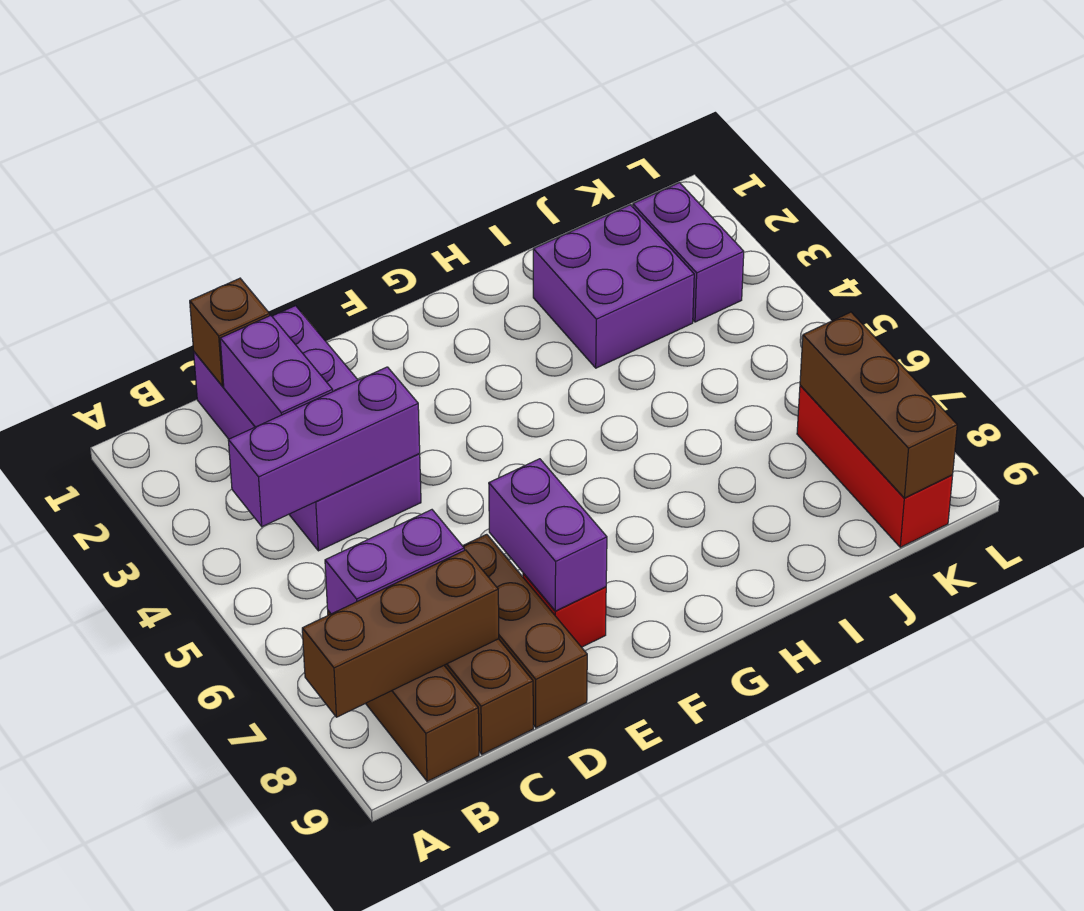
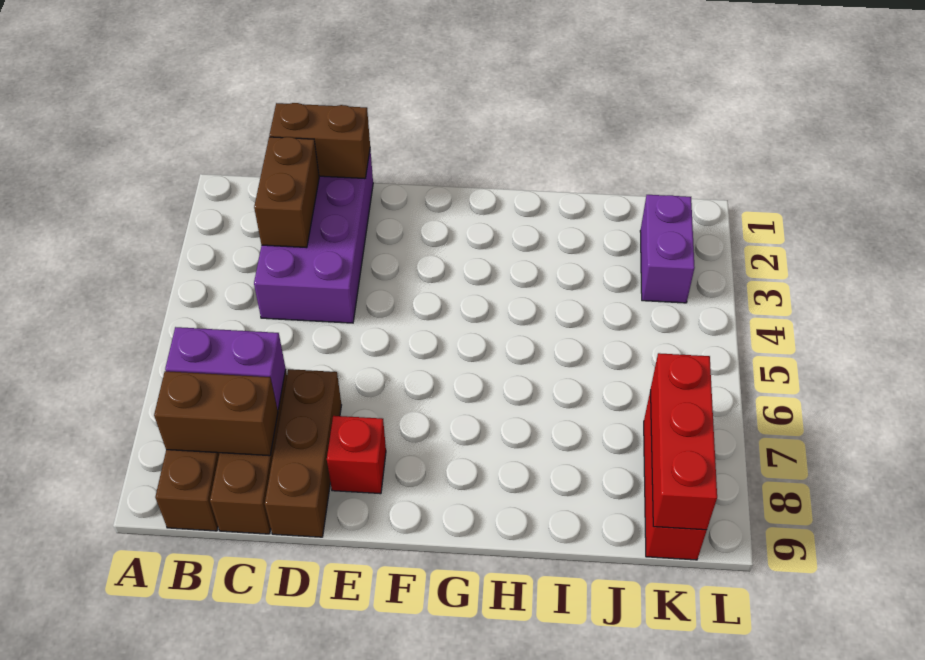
brown 1x3 brick [302,550,499,717] -> brown 1x2 brick [154,371,278,456]
purple 1x3 brick [228,367,420,527] -> none
brown 1x1 brick [190,278,270,386] -> brown 1x2 brick [269,103,370,179]
purple 1x2 brick [220,316,333,427] -> brown 1x2 brick [254,137,319,248]
purple 1x2 brick [489,459,607,611] -> none
purple 2x2 brick [533,205,694,368] -> none
brown 1x3 brick [800,312,957,498] -> red 1x3 brick [651,353,717,530]

